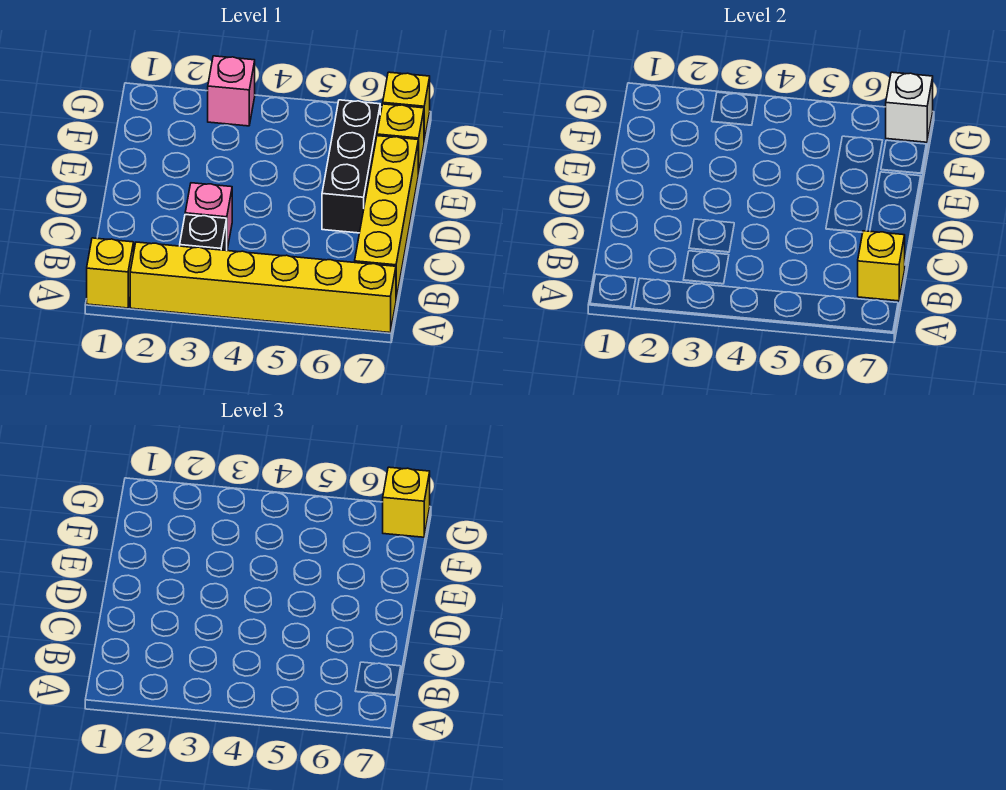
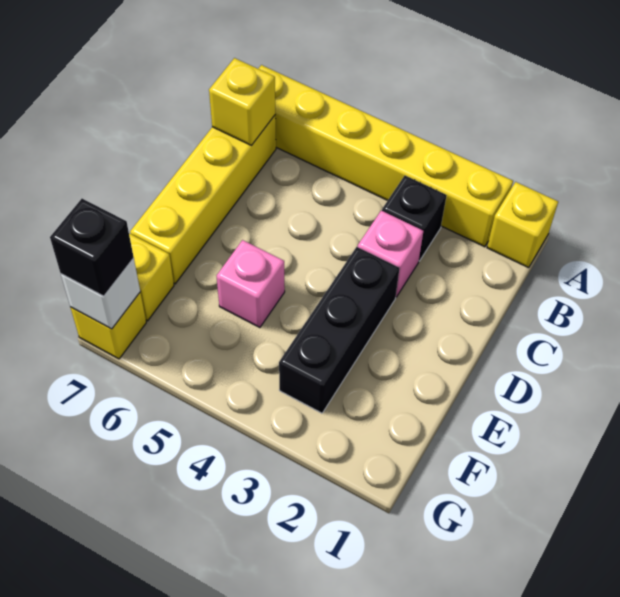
black 1x3 brick [322,100,380,233] -> black 1x3 brick moved to [279,247,399,413]
pink 1x1 brick [208,56,255,126] -> pink 1x1 brick moved to [217,240,285,328]
yellow 1x1 brick [383,467,430,537] -> black 1x1 brick [50,199,134,296]

